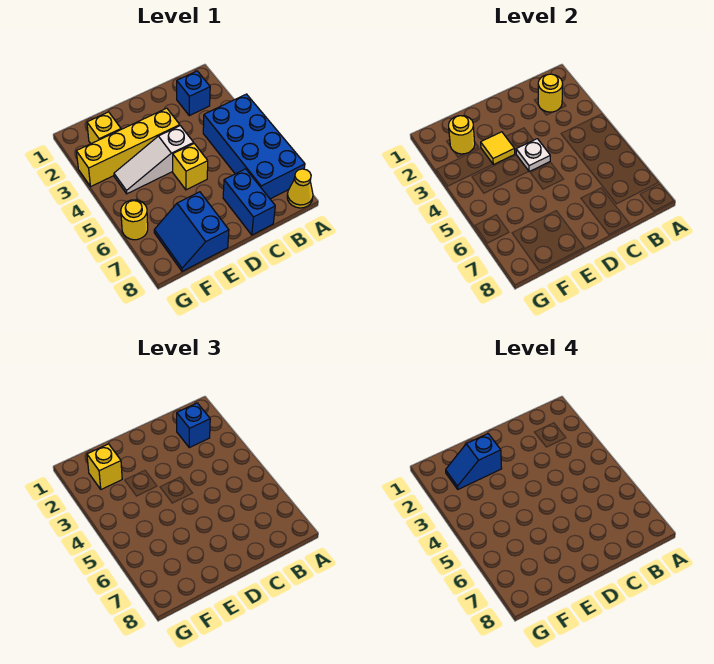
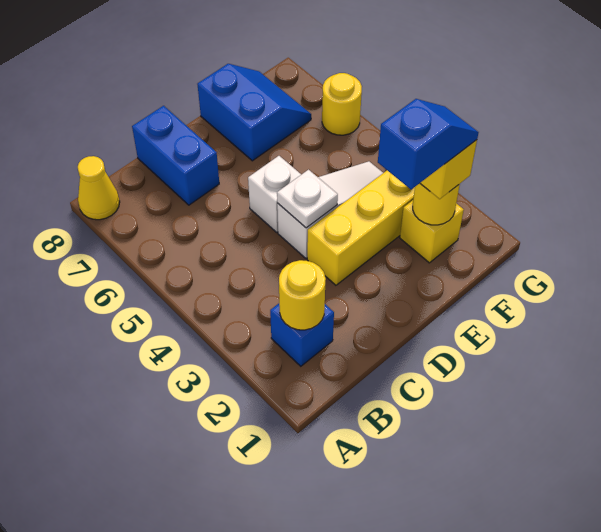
blue 2x4 brick [203,94,305,199] -> none
blue 1x1 brick [177,403,210,448] -> none
yellow 1x1 brick [173,144,208,190] -> white 1x1 brick [248,156,301,232]
yellow 1x1 tile [481,132,515,165] -> none

